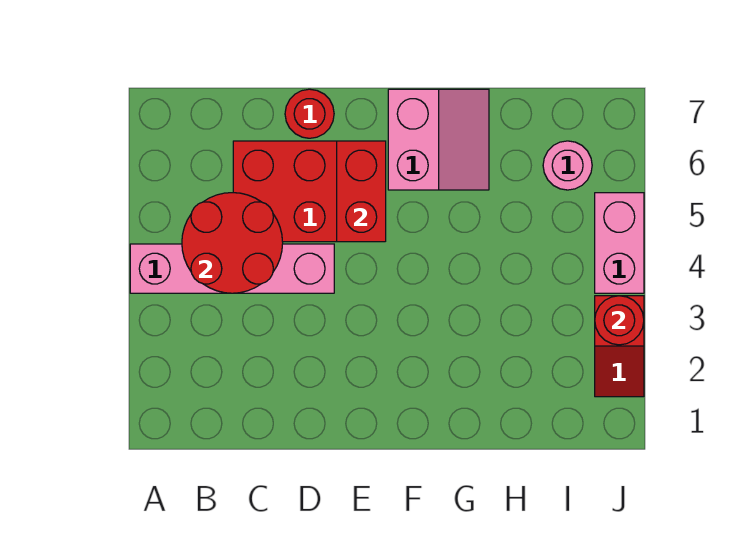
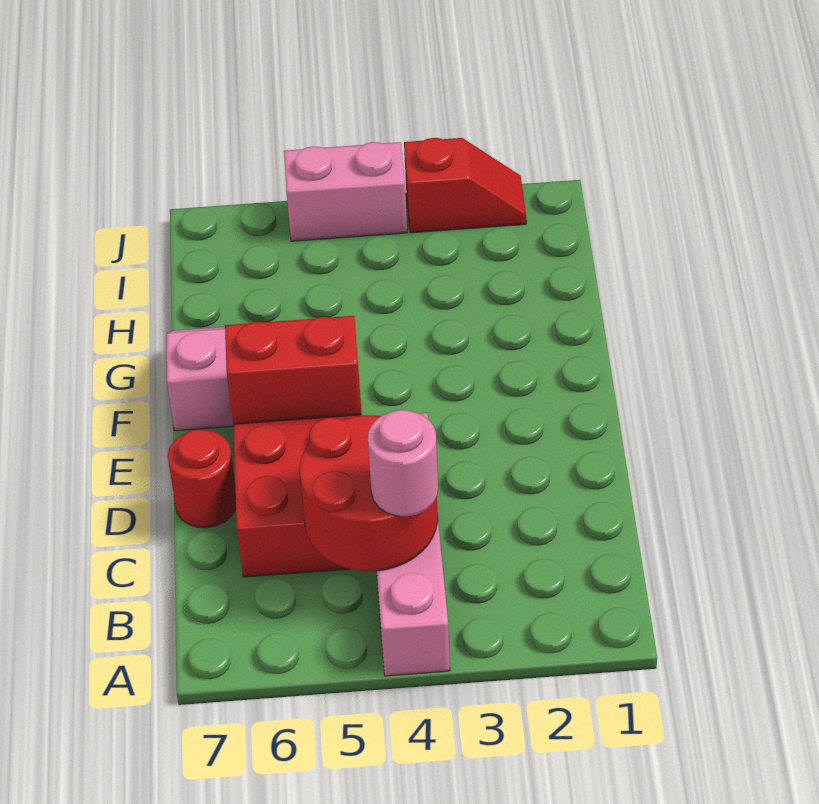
pink 1x1 round brick [543,141,592,190] -> pink 1x1 round brick moved to [368,410,438,516]
red 1x1 round brick [595,296,644,345] -> none

